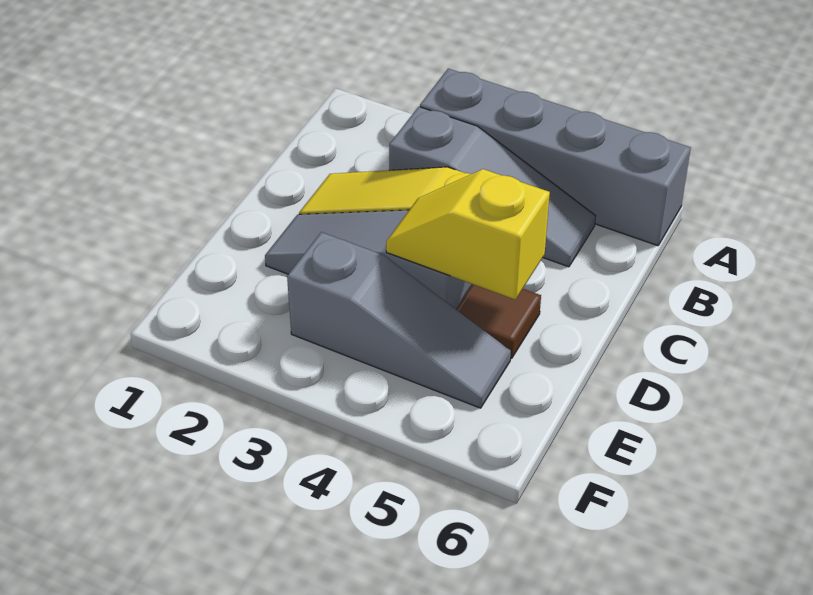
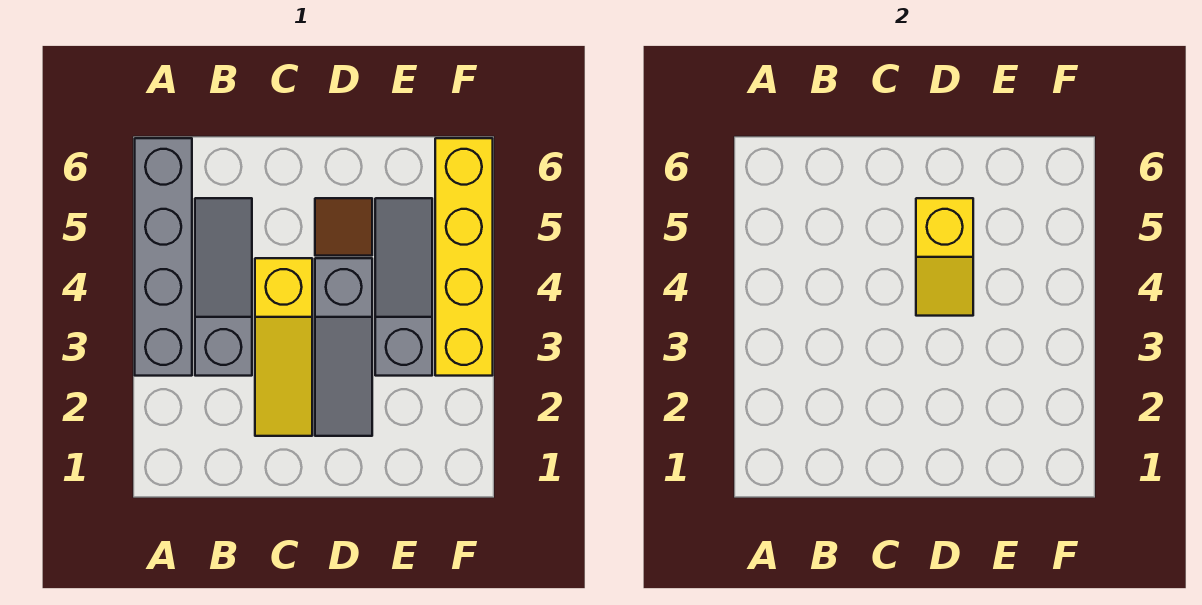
none -> yellow 1x4 brick [435,138,493,376]

